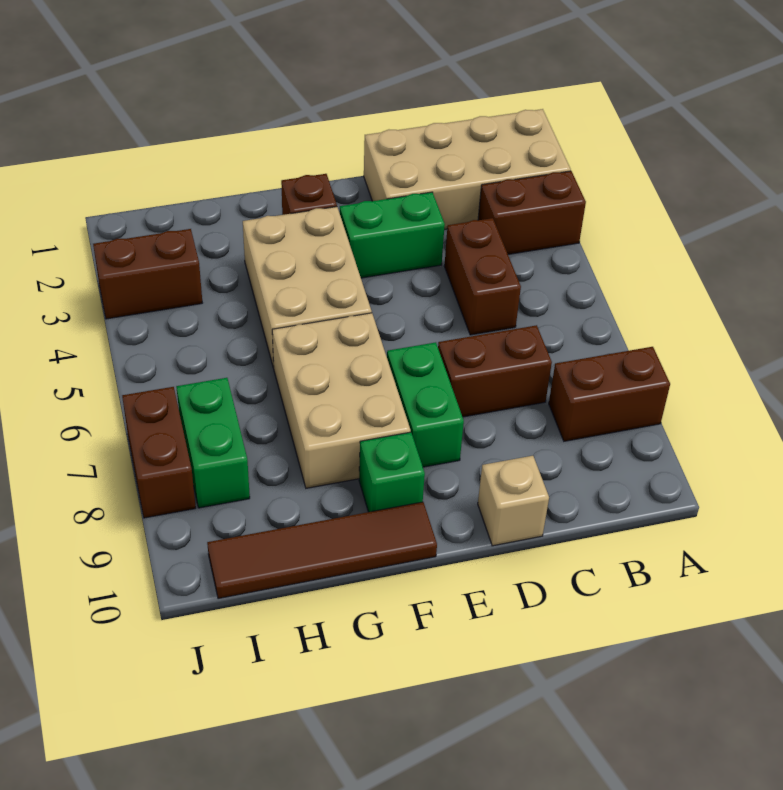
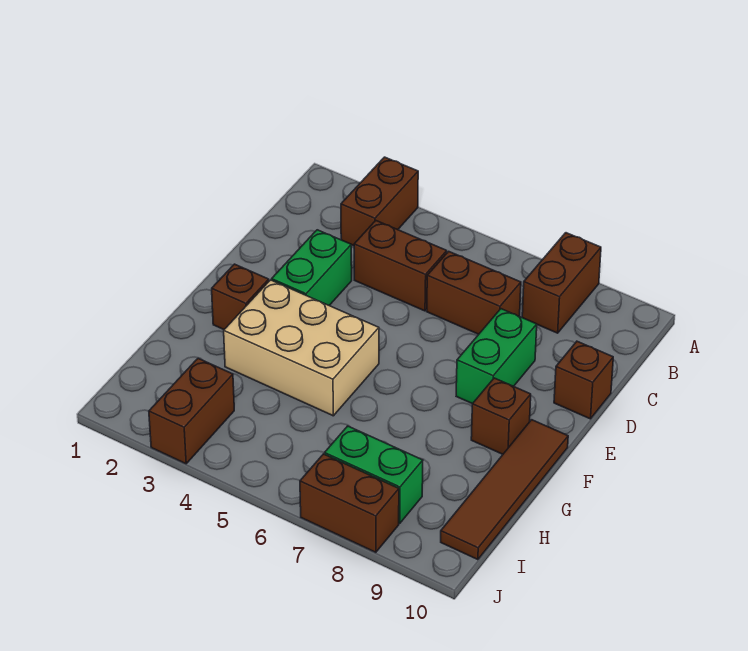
tan 2x4 brick [364,109,571,229] -> none
brown 1x2 brick [438,325,552,417] -> brown 1x2 brick turned to [427,251,521,334]
tan 1x1 brick [478,456,549,546] -> brown 1x1 brick [554,341,613,419]
green 1x2 brick [387,342,464,467] -> green 1x2 brick turned to [456,309,537,404]
tan 2x3 brick [272,313,411,488] -> none
green 1x1 brick [359,432,425,512] -> brown 1x1 brick [471,378,531,454]

